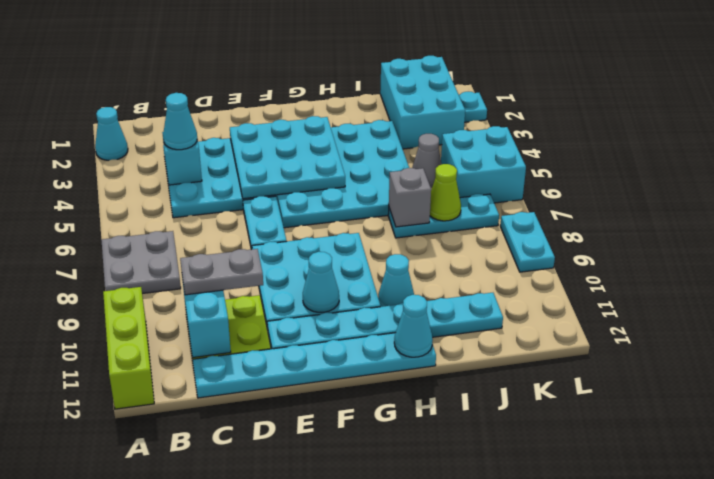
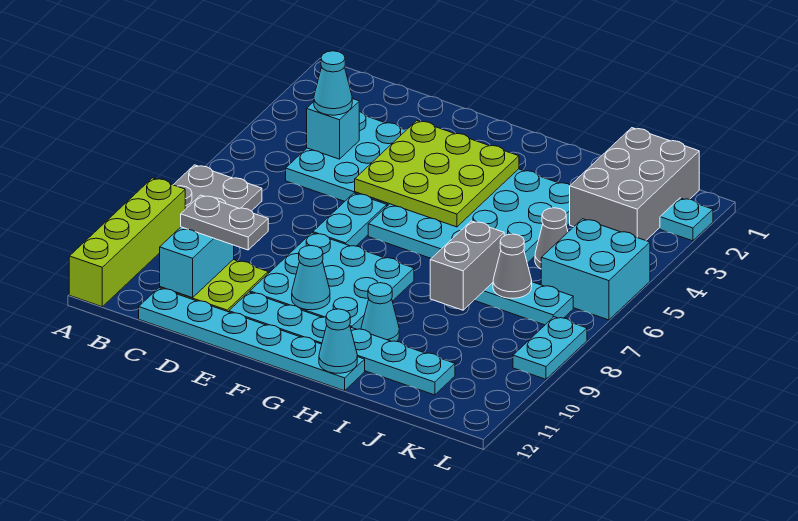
cyan 1x1 cone [95,107,128,161] -> none
lime 1x3 brick [103,287,154,409] -> lime 1x4 brick [69,178,185,307]
cyan 3x3 plate [230,116,345,199] -> lime 3x3 plate [355,121,519,227]
grey 1x1 brick [389,168,431,227] -> grey 1x2 brick [430,221,504,310]
cyan 2x3 brick [380,56,465,149] -> grey 2x3 brick [570,128,699,241]
lime 1x1 cone [430,164,461,221] -> grey 1x1 cone [493,234,532,298]

